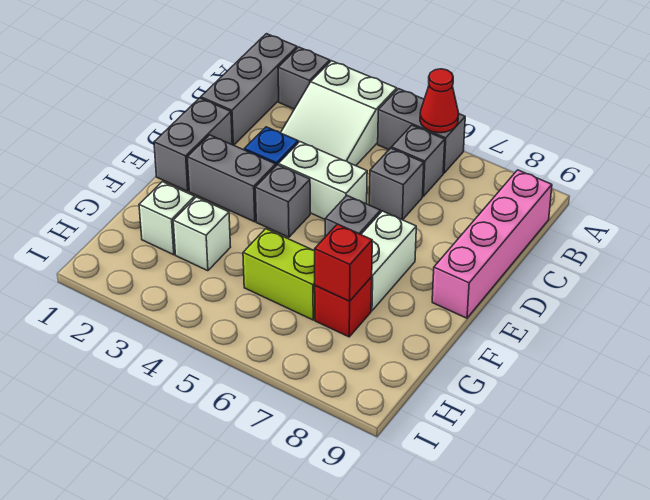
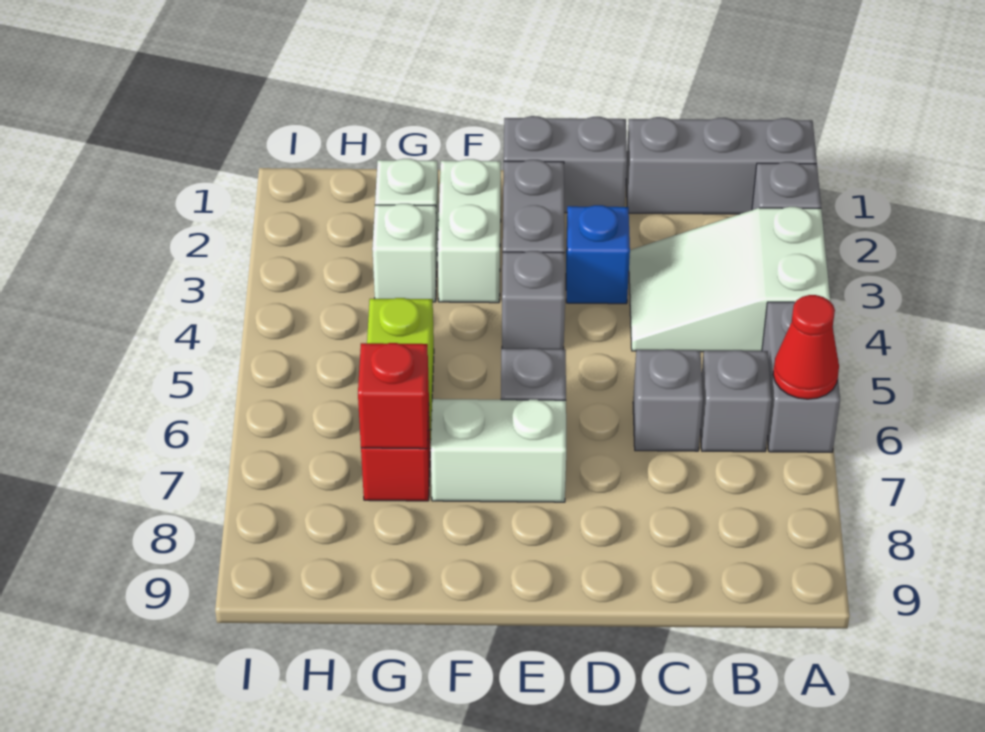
pink 1x4 brick [432,170,552,318] -> none
white 1x2 brick [278,142,367,219] -> white 1x2 brick moved to [438,159,501,303]

